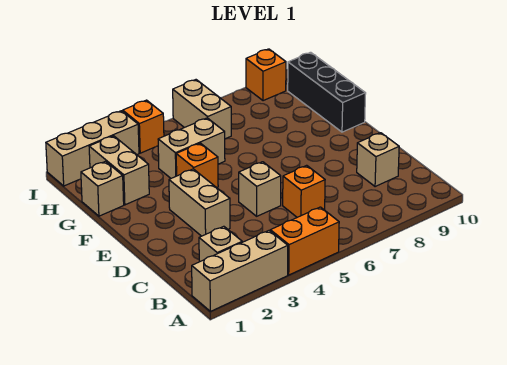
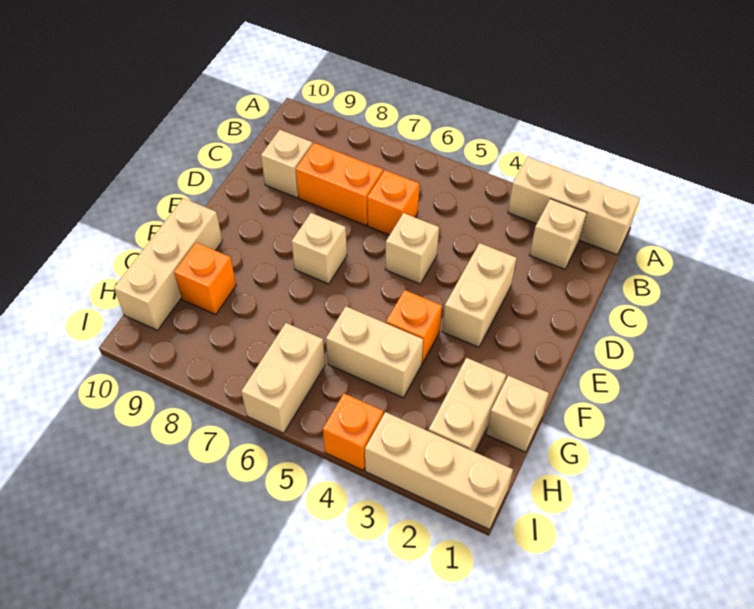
orange 1x2 brick [270,207,339,275] -> orange 1x2 brick moved to [296,143,383,226]
none -> tan 1x1 brick [291,213,347,284]
black 1x3 brick [288,52,366,132] -> tan 1x3 brick [114,198,222,330]
orange 1x1 brick [246,49,286,101] -> orange 1x1 brick moved to [174,243,236,315]

